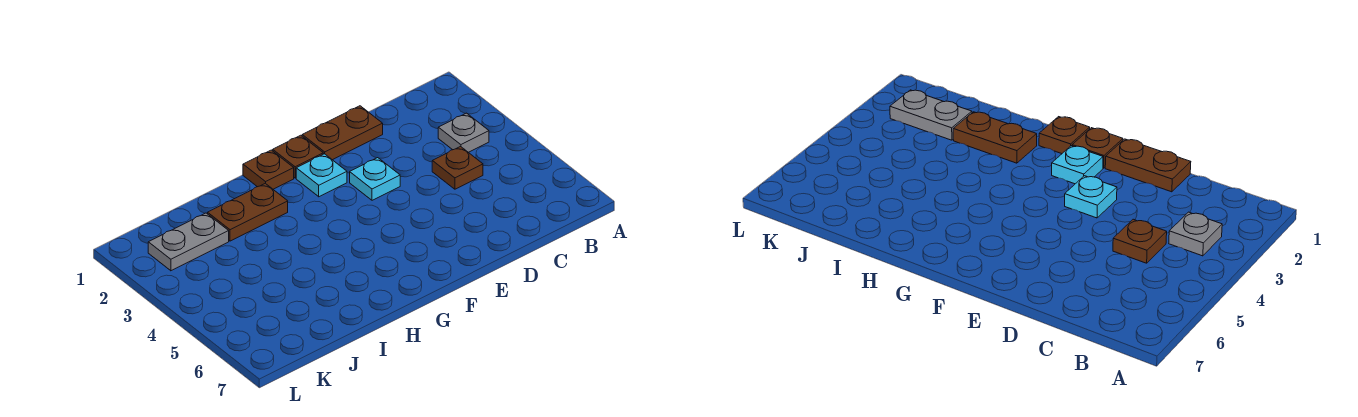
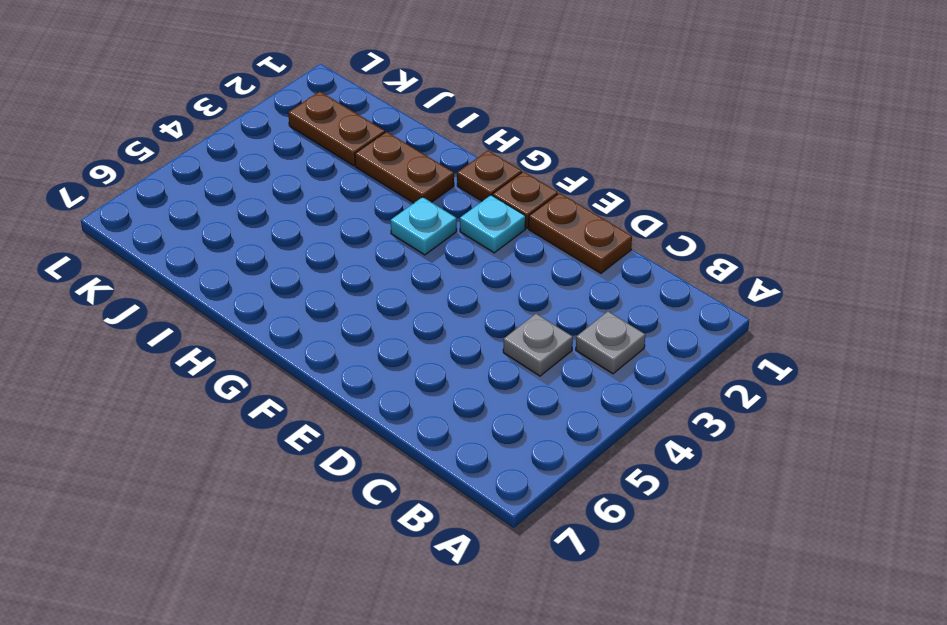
brown 1x1 plate [432,147,483,189] -> grey 1x1 plate [503,314,573,376]
cyan 1x1 plate [350,158,400,200] -> cyan 1x1 plate moved to [391,197,457,255]
grey 1x2 plate [148,213,229,271] -> brown 1x2 plate [288,92,385,166]

